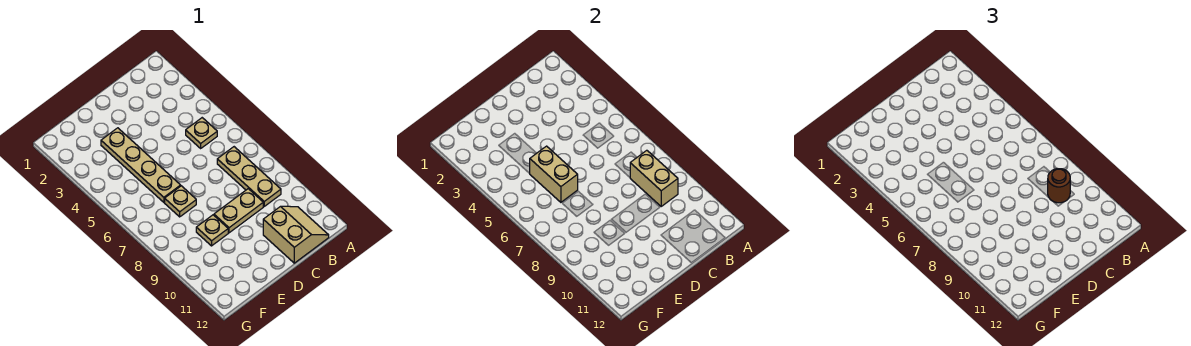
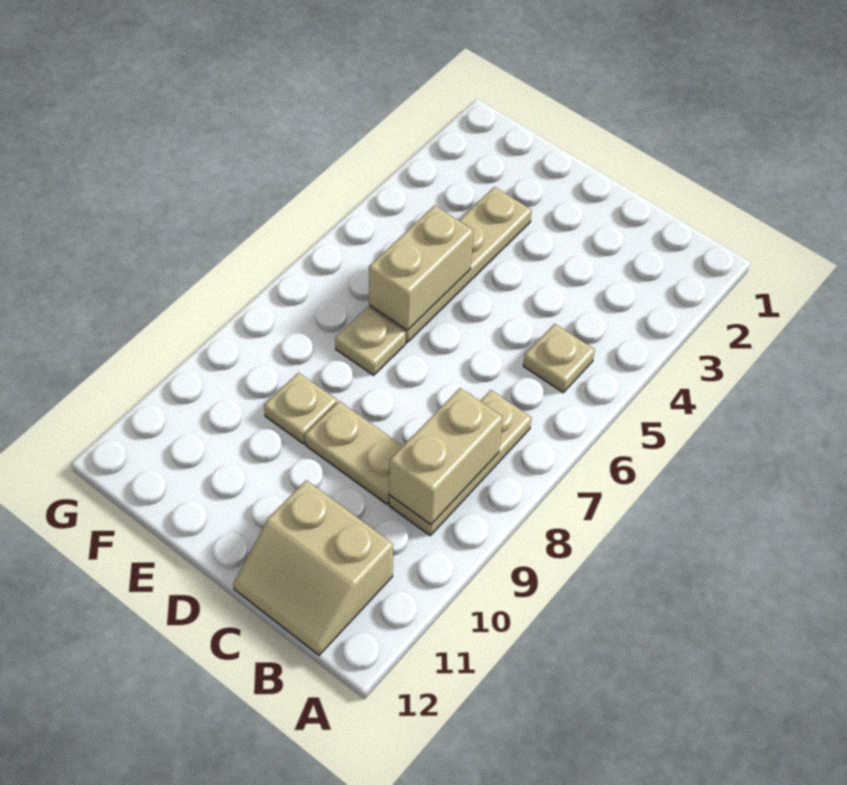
brown 1x1 round brick [1048,169,1070,203] -> none
tan 2x2 slope [263,206,329,263] -> tan 2x2 slope turned to [233,480,393,655]

